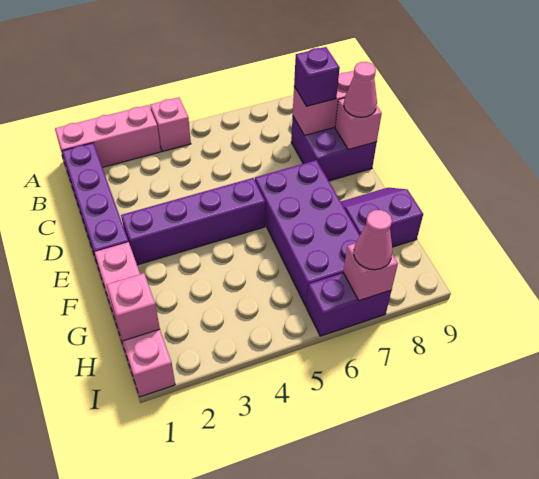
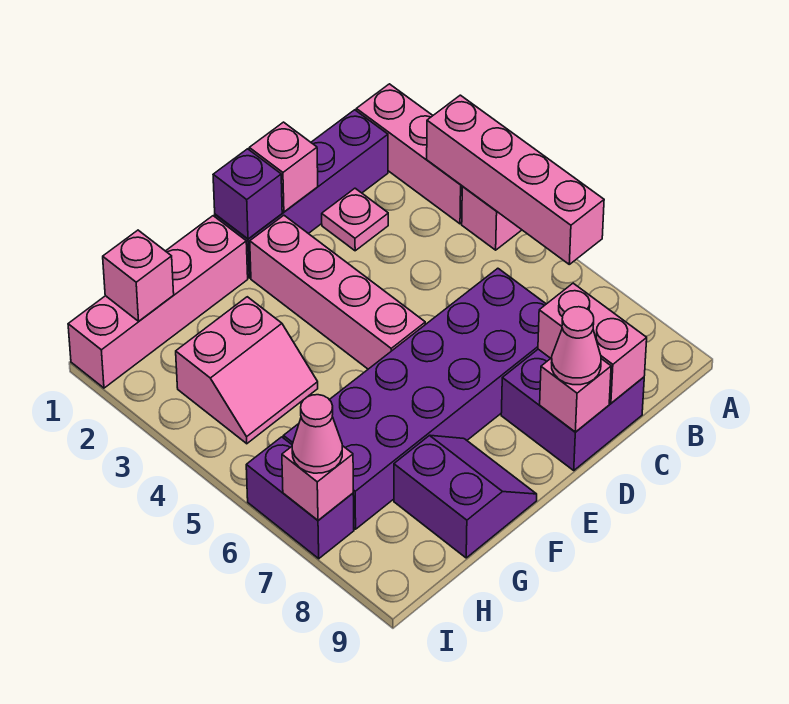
none -> pink 1x4 brick [427,95,604,264]
none -> pink 1x1 plate [322,188,388,251]
purple 1x1 brick [294,47,340,106] -> purple 1x1 brick moved to [213,149,282,239]
none -> pink 1x1 brick [249,122,318,212]
purple 1x4 brick [121,178,265,265] -> pink 1x4 brick [250,215,425,369]
purple 2x4 brick [255,160,360,307] -> purple 2x6 brick [284,268,546,529]
none -> pink 2x2 slope [176,297,318,444]

